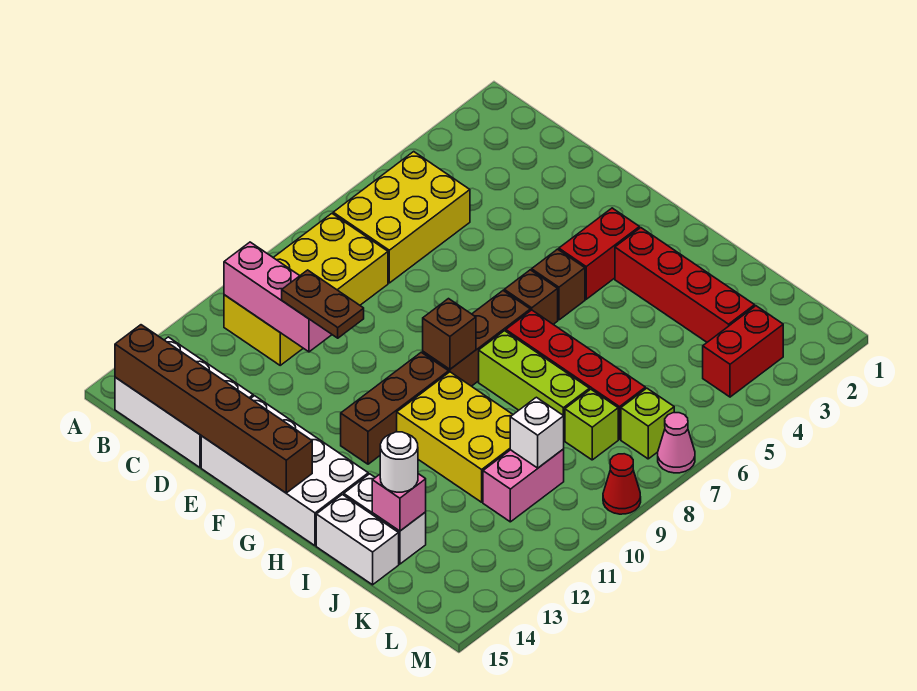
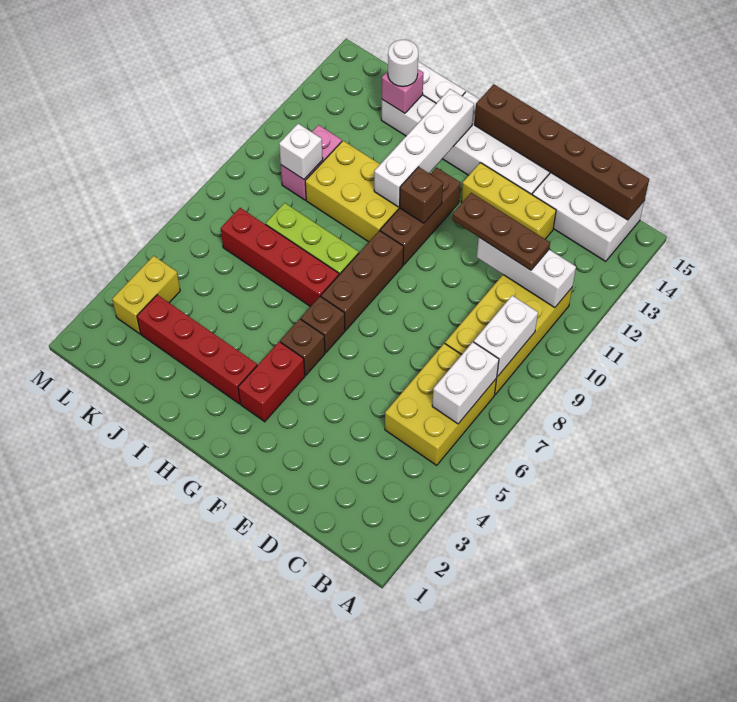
none -> white 1x2 brick [432,342,499,424]
none -> white 1x2 brick [474,296,538,377]
pink 1x3 brick [224,242,332,352] -> white 1x3 brick [477,238,576,308]
brown 1x2 plate [282,270,364,338] -> brown 1x3 plate [452,193,550,270]
none -> yellow 1x3 brick [461,163,556,239]
brown 1x1 brick [423,299,476,369] -> brown 1x1 brick moved to [400,167,443,223]
none -> white 1x4 brick [374,89,474,207]
lime 1x1 brick [565,389,618,460] -> none
red 1x2 brick [703,306,783,397] -> yellow 1x2 brick [112,256,180,334]
lime 1x1 brick [621,388,674,459] -> none
pink 1x1 cone [658,413,695,473] -> none
red 1x1 cone [603,454,641,514] -> none

